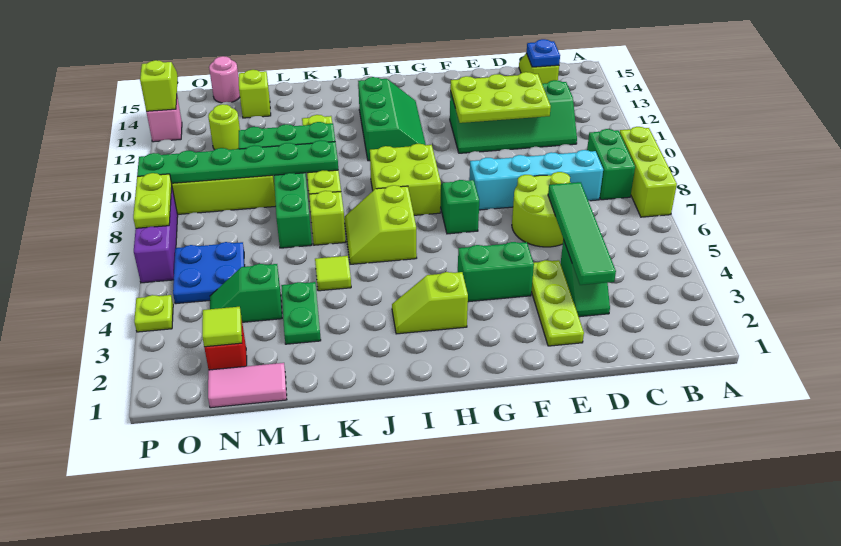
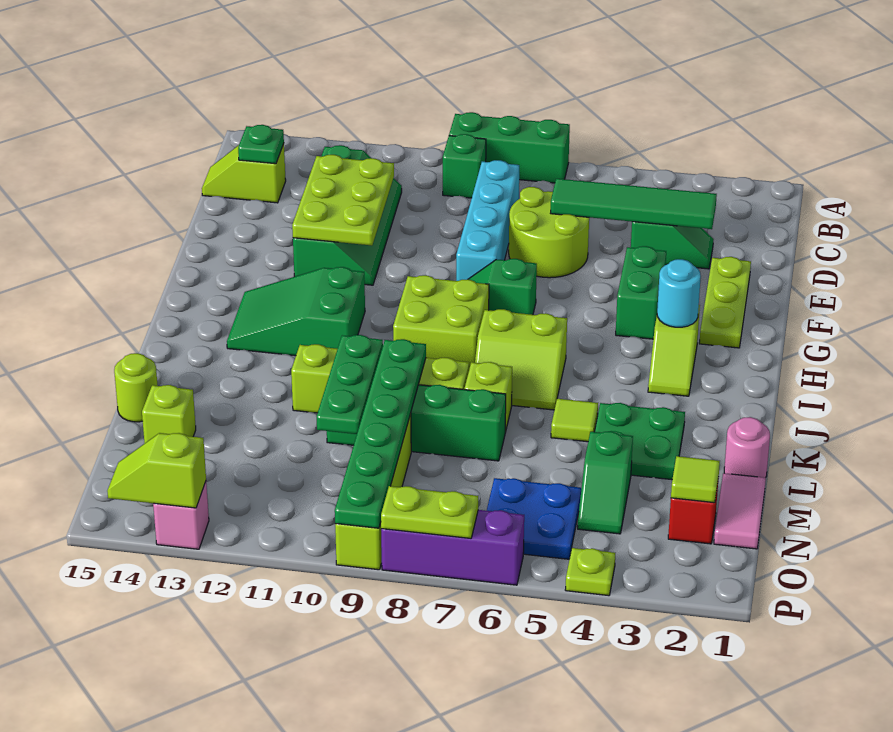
lime 1x3 brick [620,127,677,217] -> green 1x3 brick [449,112,570,183]
green 1x2 brick [587,129,635,200] -> green 1x1 brick [443,134,486,198]
blue 1x1 plate [527,39,560,67] -> green 1x1 plate [238,125,284,164]
lime 1x3 plate [531,260,584,346] -> lime 1x3 plate turned to [699,257,751,348]
none -> cyan 1x1 round brick [657,259,701,327]
green 2x3 slope [358,77,426,161] -> green 2x3 slope turned to [227,267,365,356]
green 1x2 plate [281,282,321,344] -> green 2x2 plate [595,403,685,480]
lime 1x1 round brick [208,104,240,150] -> lime 1x1 round brick moved to [114,353,157,422]
pink 1x1 round brick [209,56,240,103] -> pink 1x1 round brick moved to [724,417,770,478]

